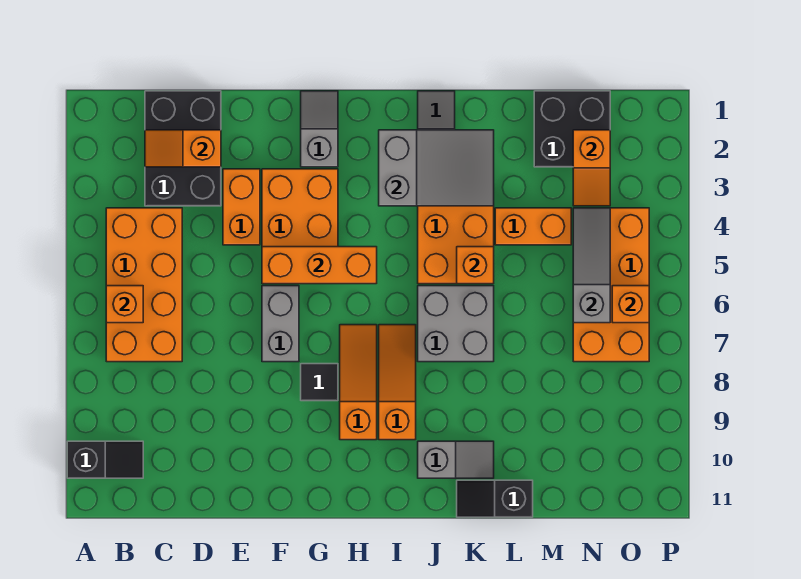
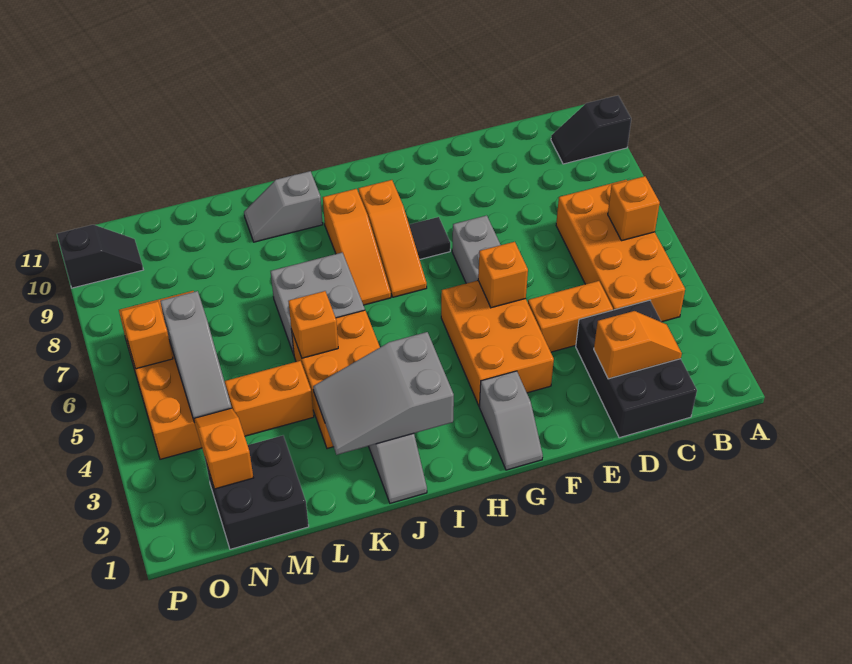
orange 1x2 brick [223,169,260,245] -> orange 1x2 brick turned to [528,281,613,352]
orange 1x3 brick [262,247,377,284] -> orange 1x1 brick [478,242,528,308]
black 1x2 slope [457,480,533,517] -> black 1x2 slope moved to [57,225,143,288]

